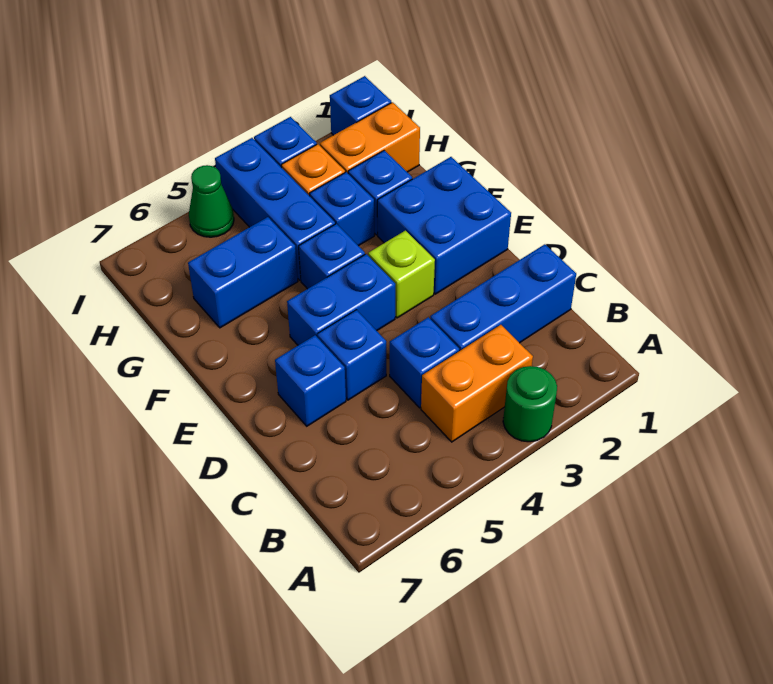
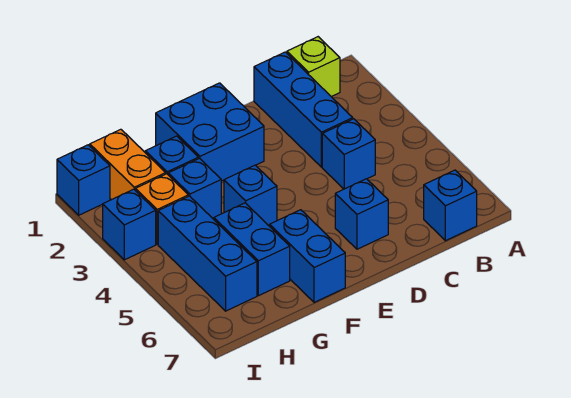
green 1x1 round brick [503,366,557,442] -> none
orange 1x2 brick [421,325,533,442] -> none
blue 1x1 brick [317,310,386,400] -> blue 1x1 brick moved to [424,170,477,241]
lime 1x1 brick [368,231,435,318] -> lime 1x1 brick moved to [287,37,340,97]
blue 1x2 brick [287,254,395,345] -> blue 1x2 brick moved to [270,210,345,302]
blue 1x3 brick [215,138,335,280] -> blue 1x3 brick turned to [158,196,257,311]
green 1x1 cone [189,165,234,237] -> none

